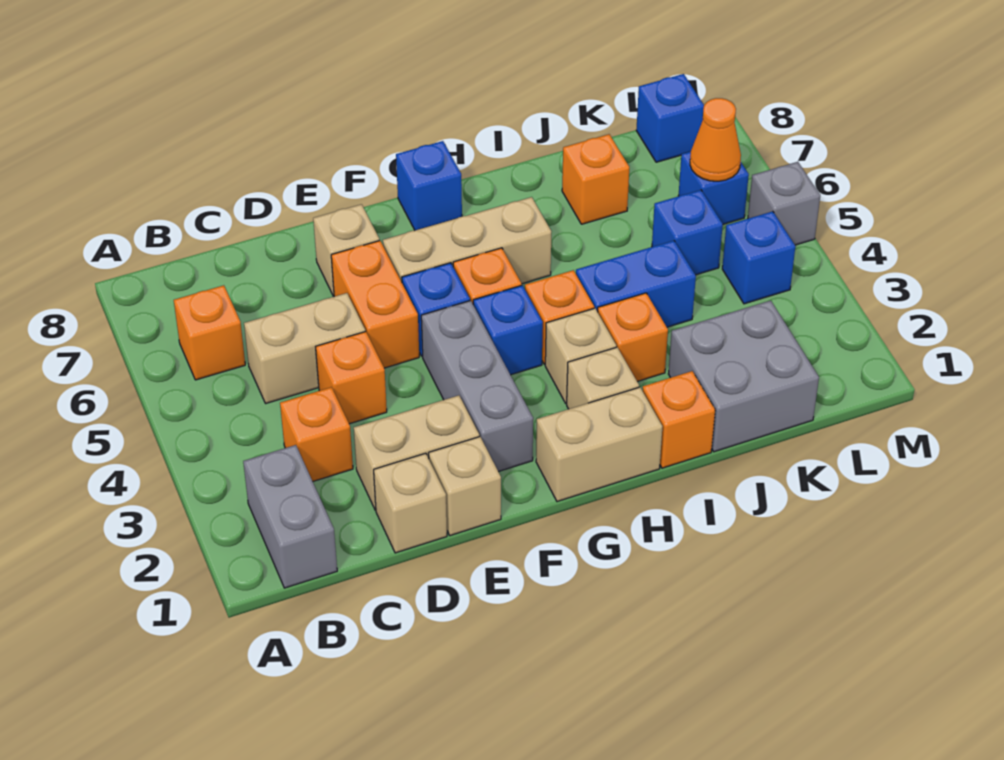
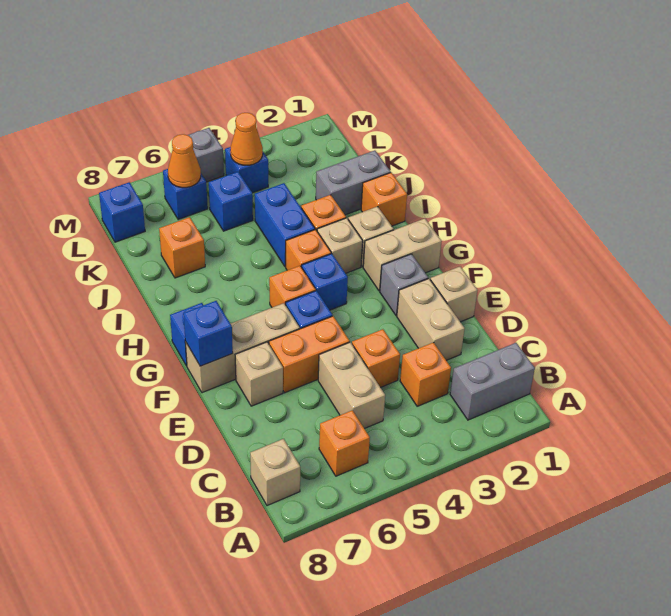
tan 1x1 brick [374,453,447,553] -> tan 1x1 brick moved to [250,439,300,506]
grey 1x3 brick [421,301,533,472] -> grey 1x1 brick [380,254,428,316]
tan 1x3 brick [383,197,551,284] -> tan 1x3 brick turned to [185,303,300,393]
none -> blue 1x1 brick [183,301,233,366]
tan 1x2 brick [536,387,663,502] -> tan 1x2 brick turned to [363,218,442,291]
grey 2x2 brick [668,301,819,452] -> grey 1x2 brick [316,150,391,215]
none -> orange 1x1 cone [230,113,263,165]

